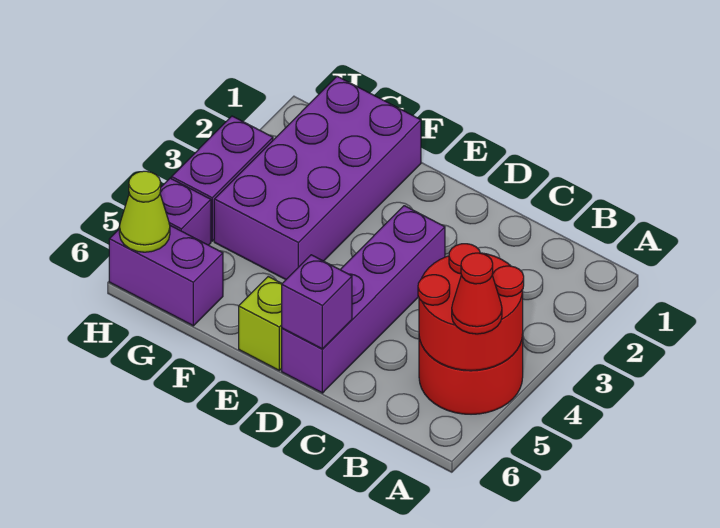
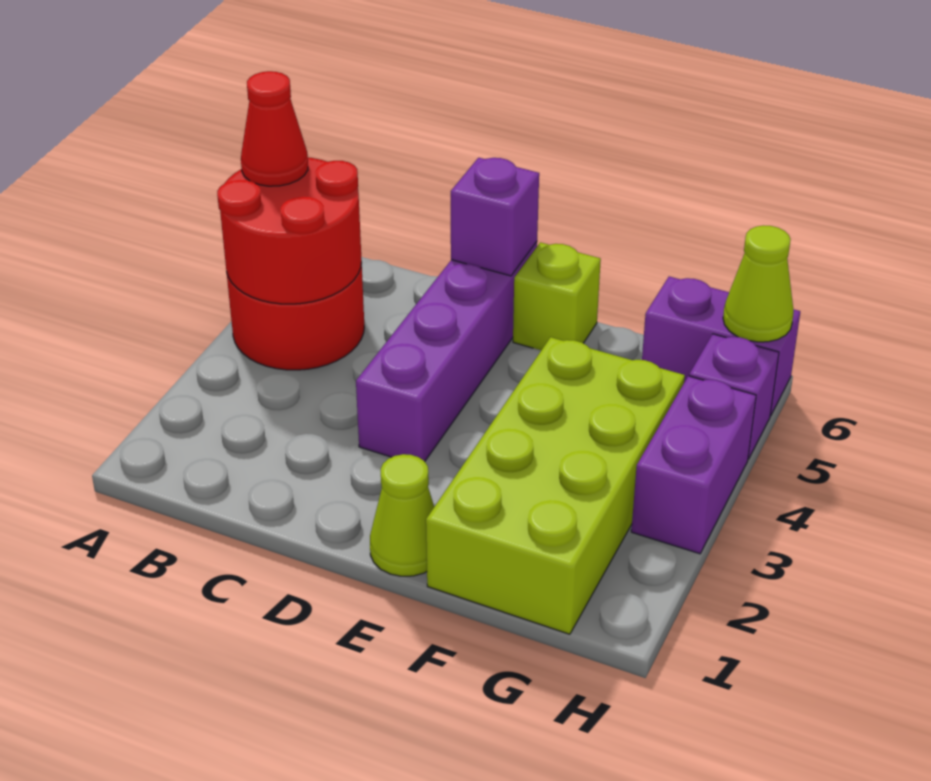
none -> lime 1x1 cone [370,454,434,576]
purple 2x4 brick [214,76,421,280] -> lime 2x4 brick [426,337,685,634]

